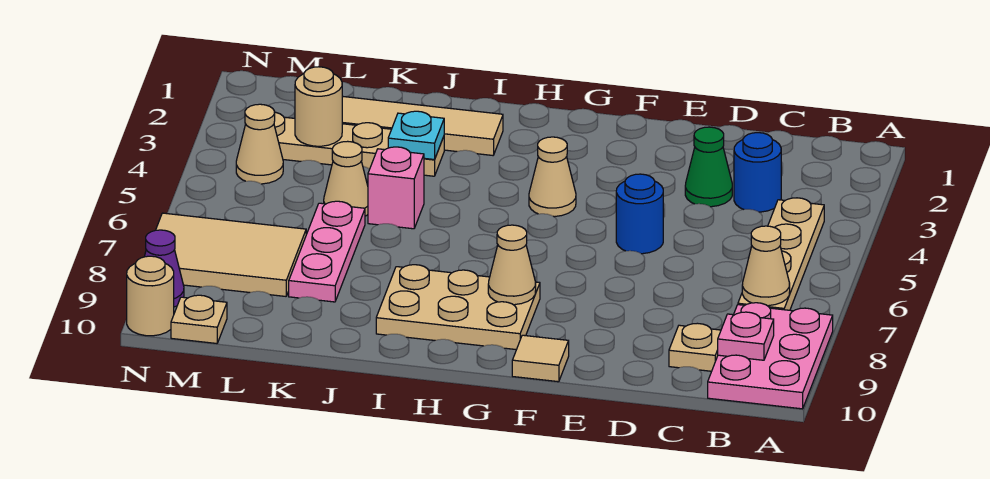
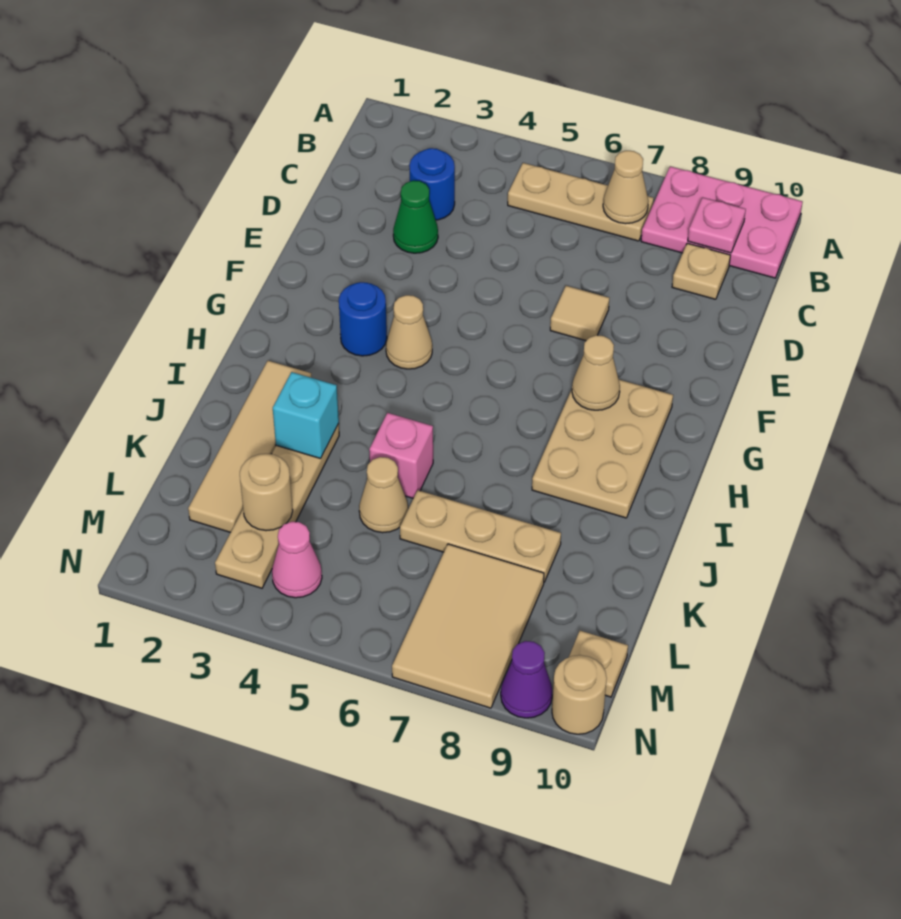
tan 1x4 plate [738,198,824,310] -> tan 1x3 plate [508,163,654,241]
blue 1x1 round brick [616,174,663,254] -> blue 1x1 round brick moved to [339,282,387,356]
tan 1x1 tile [512,335,569,382] -> tan 1x1 tile moved to [550,286,609,341]
cyan 1x1 plate [388,111,444,160] -> cyan 1x1 brick [273,372,339,459]
pink 1x3 plate [289,201,365,302] -> tan 1x3 plate [400,490,561,582]
tan 1x1 cone [236,104,283,184] -> pink 1x1 cone [272,522,322,598]

